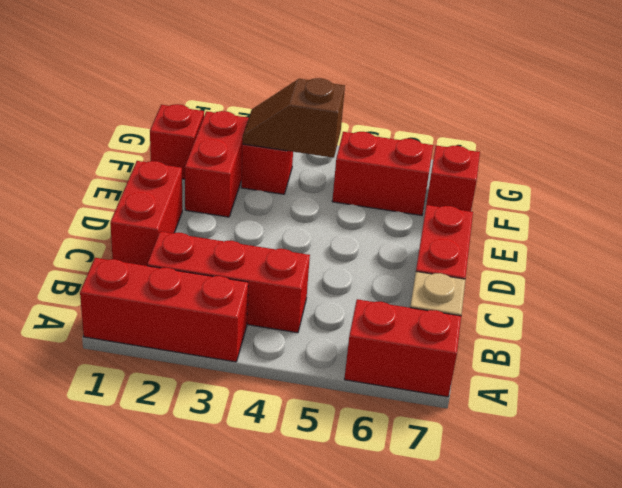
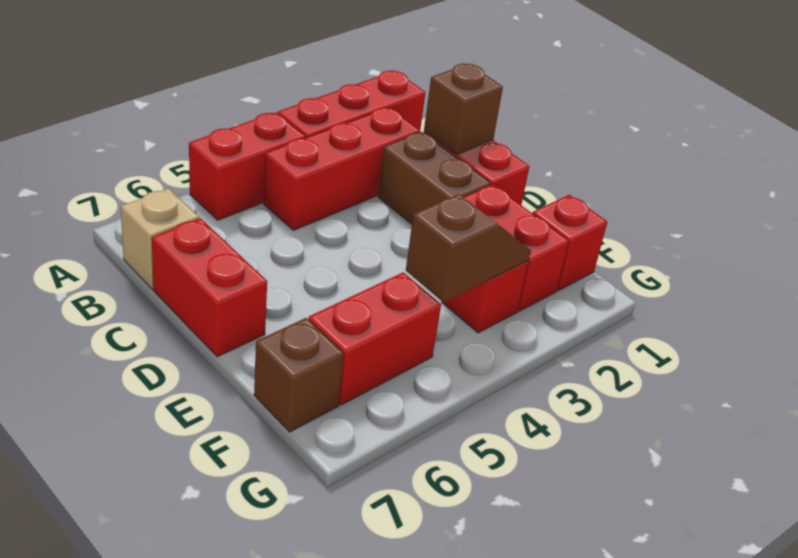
red 1x2 brick [344,299,461,397] -> red 1x2 brick moved to [189,112,306,220]
none -> brown 1x1 brick [424,64,503,155]
none -> brown 1x2 brick [378,132,491,224]
red 1x1 brick [426,146,480,212] -> brown 1x1 brick [254,318,344,432]

